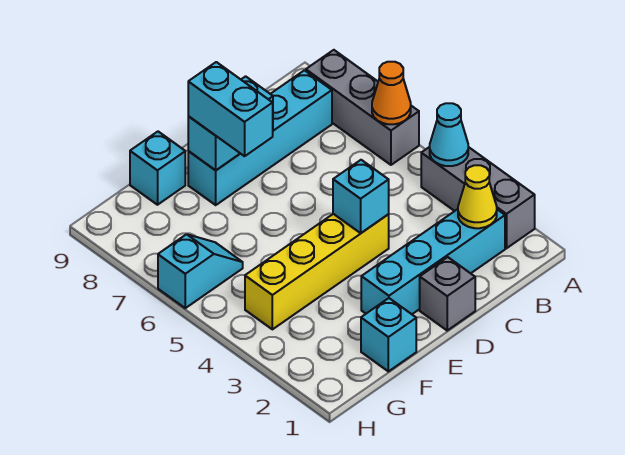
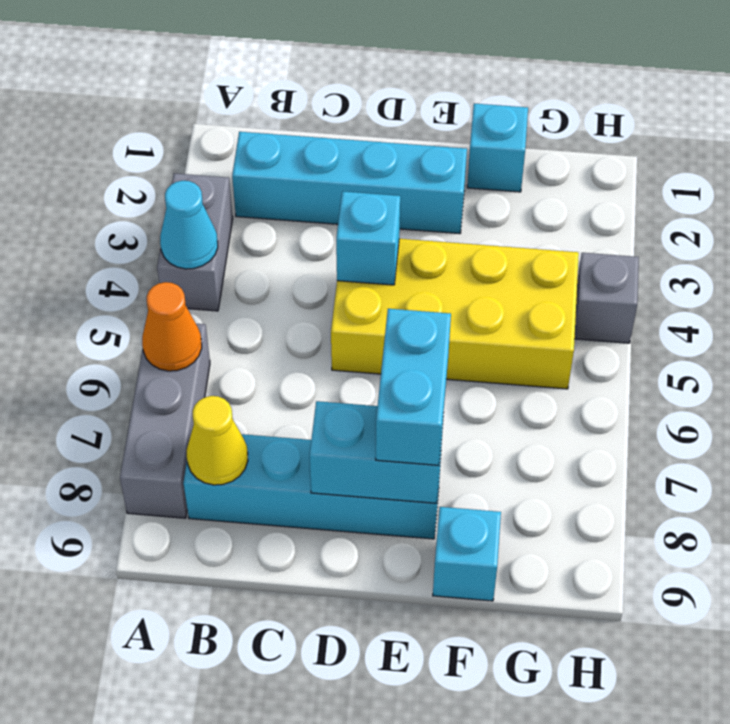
grey 1x3 brick [421,147,535,248] -> grey 1x2 brick [157,173,233,311]
yellow 1x1 cone [458,165,497,228] -> yellow 1x1 cone moved to [187,396,248,485]
grey 1x1 brick [420,257,475,330] -> grey 1x1 brick moved to [575,253,639,343]
yellow 1x4 brick [245,214,389,329] -> yellow 2x4 brick [331,239,579,389]
cyan 1x2 slope [158,234,243,308] -> none

